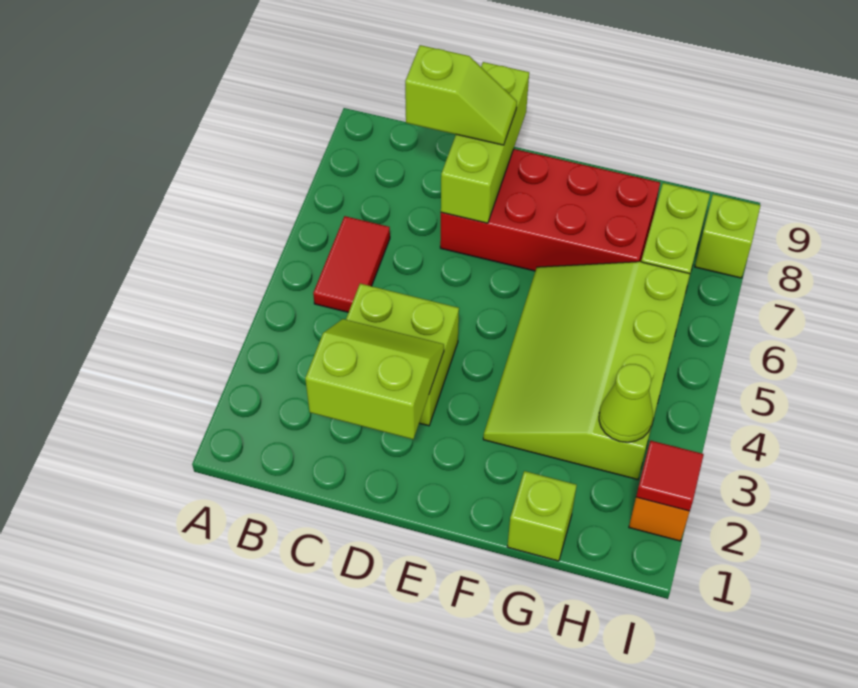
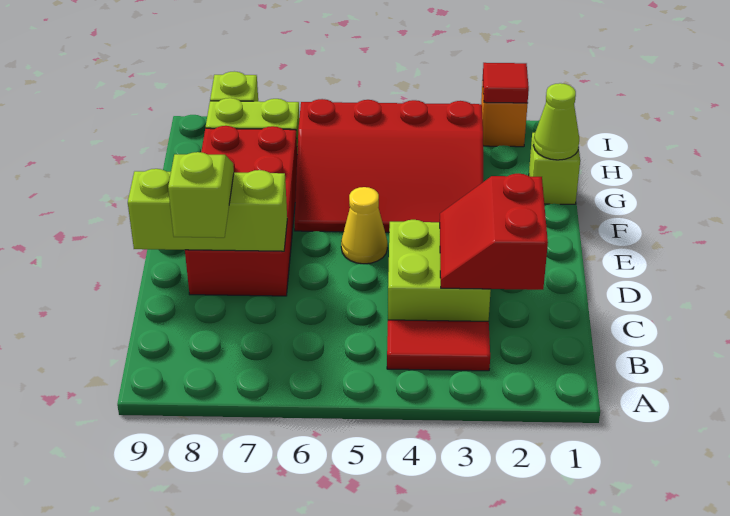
red 1x2 tile [313,216,390,312] -> red 1x2 tile moved to [387,320,490,371]
lime 2x2 slope [305,319,444,439] -> red 2x2 slope [440,173,548,290]
none -> yellow 1x1 cone [341,187,387,264]
lime 3x4 slope [483,262,690,480] -> red 3x4 slope [294,99,483,232]
lime 1x1 cone [599,364,653,442] -> lime 1x1 cone moved to [533,83,579,160]

